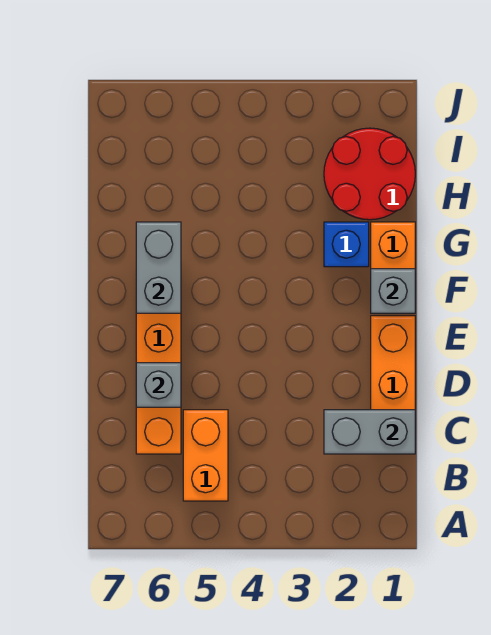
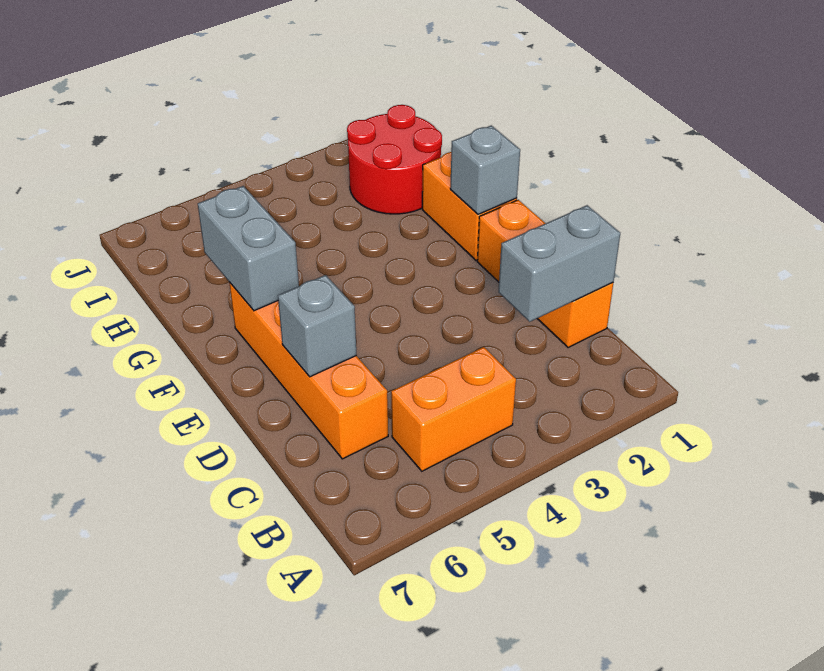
orange 1x2 brick [183,410,228,501] -> orange 1x2 brick turned to [391,347,516,471]
blue 1x1 brick [324,222,369,267] -> none

